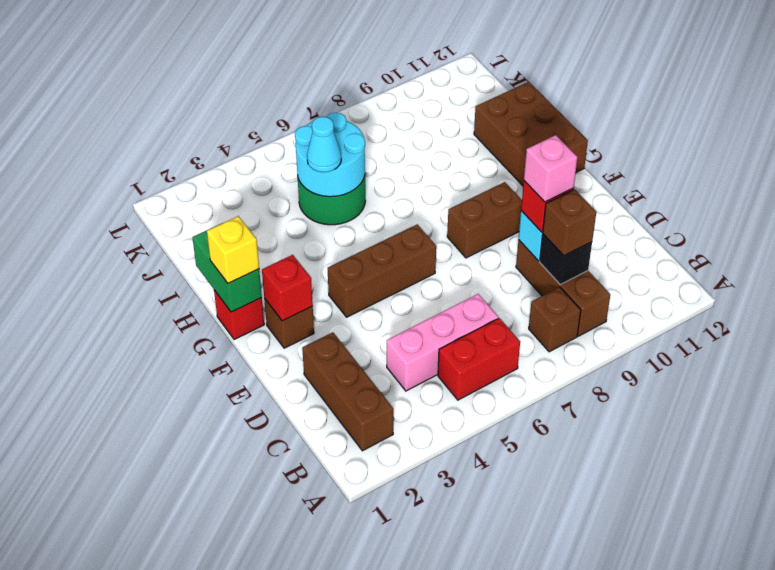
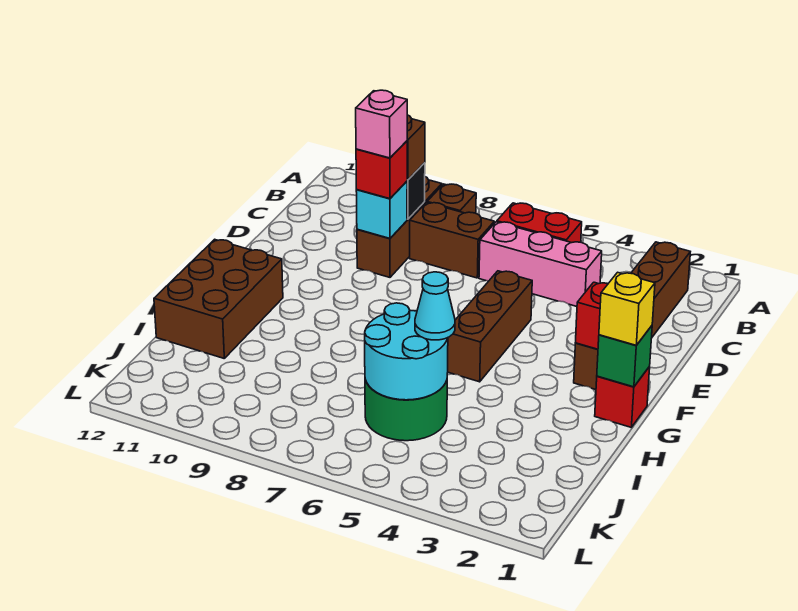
brown 1x3 brick [328,224,436,317] -> brown 1x3 brick turned to [448,271,532,382]
brown 1x2 brick [447,182,522,258] -> brown 1x2 brick moved to [410,203,494,278]
green 1x2 brick [192,224,262,312] -> green 1x1 brick [597,326,652,387]

